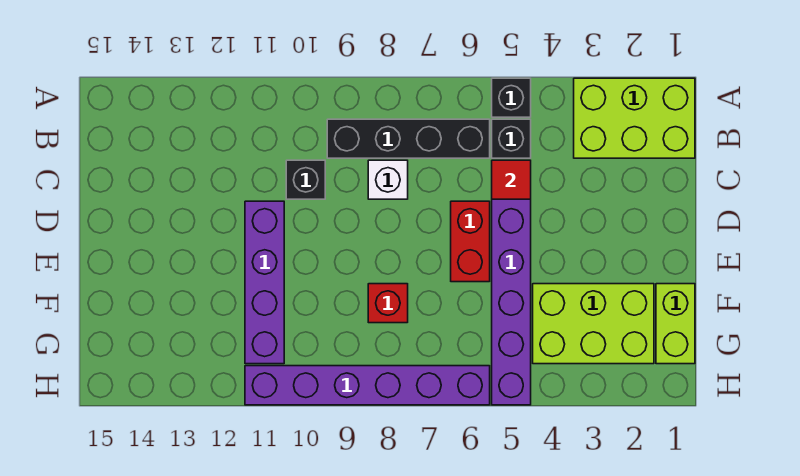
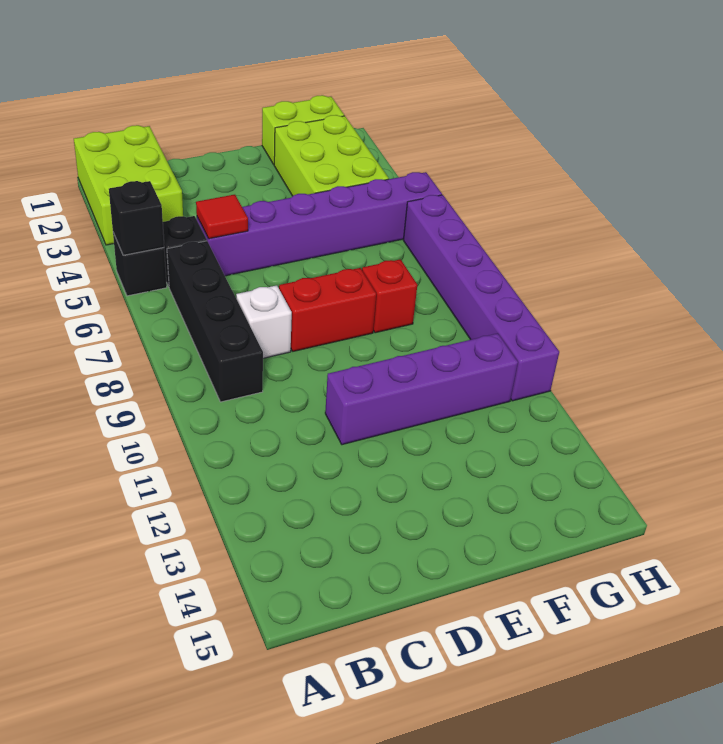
black 1x1 brick [286,160,325,199] -> black 1x1 brick moved to [109,181,164,255]
red 1x2 brick [451,201,490,282] -> red 1x2 brick moved to [279,268,376,351]

